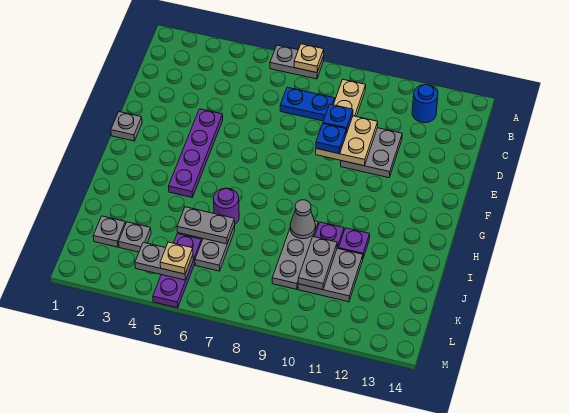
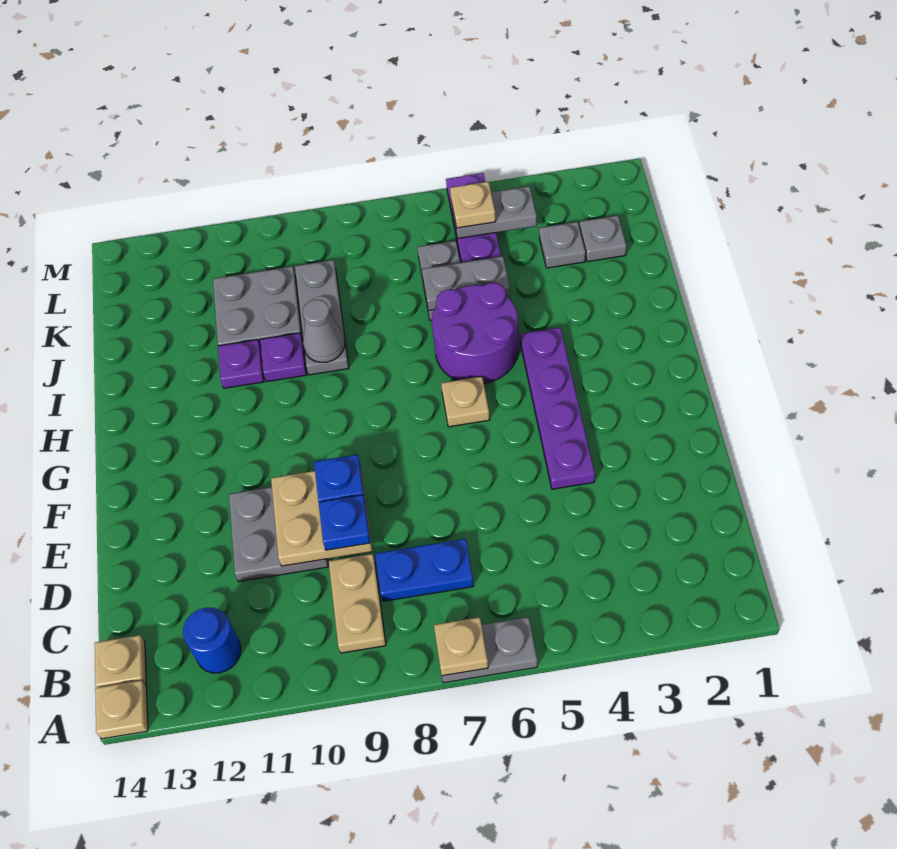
none -> tan 1x1 plate [95,680,148,739]
none -> tan 1x1 plate [95,635,146,688]
grey 1x1 plate [111,112,142,141] -> none
none -> tan 1x1 plate [441,376,490,427]
purple 1x1 round brick [213,188,239,224] -> purple 2x2 round brick [432,283,519,383]
grey 1x2 plate [298,237,337,290] -> none

